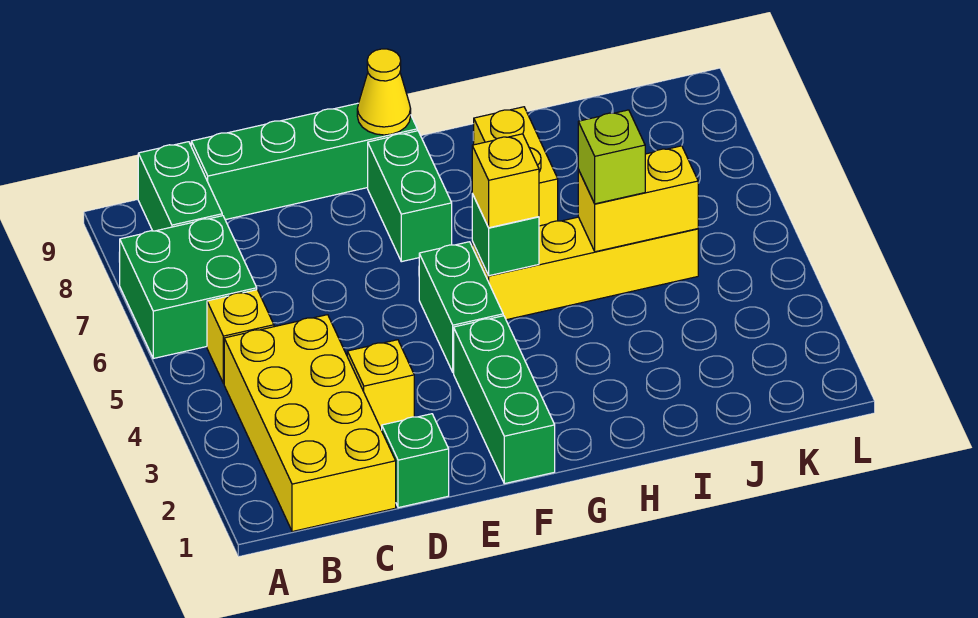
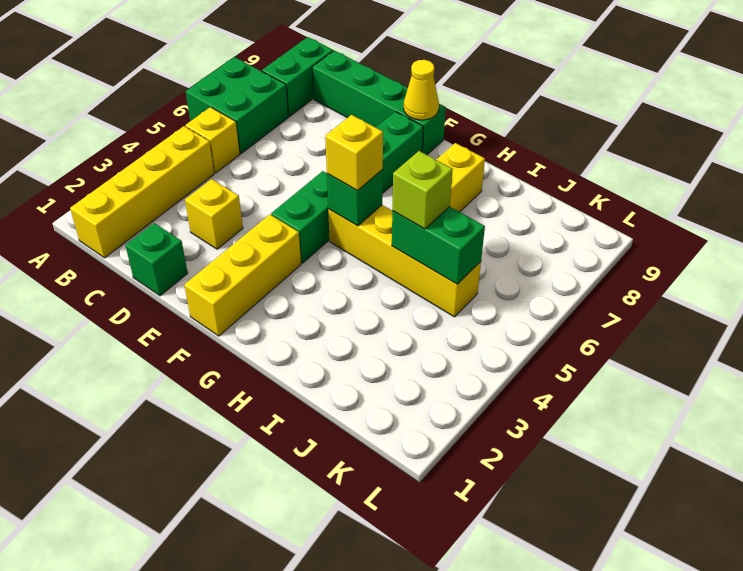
yellow 2x4 brick [224,315,396,532] -> yellow 1x4 brick [70,126,214,258]
green 1x3 brick [454,316,555,484] -> yellow 1x3 brick [184,215,301,336]
yellow 1x2 brick [578,146,698,252] -> green 1x2 brick [392,207,485,284]

